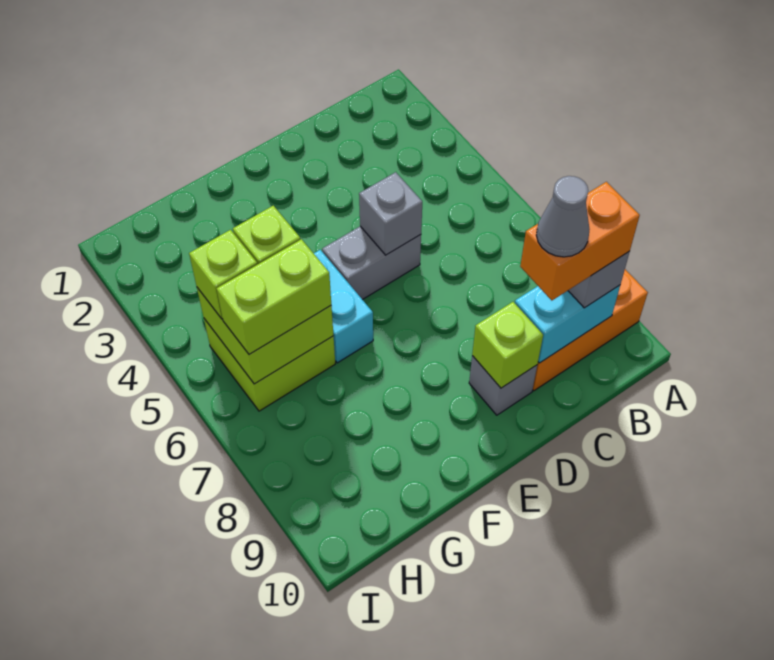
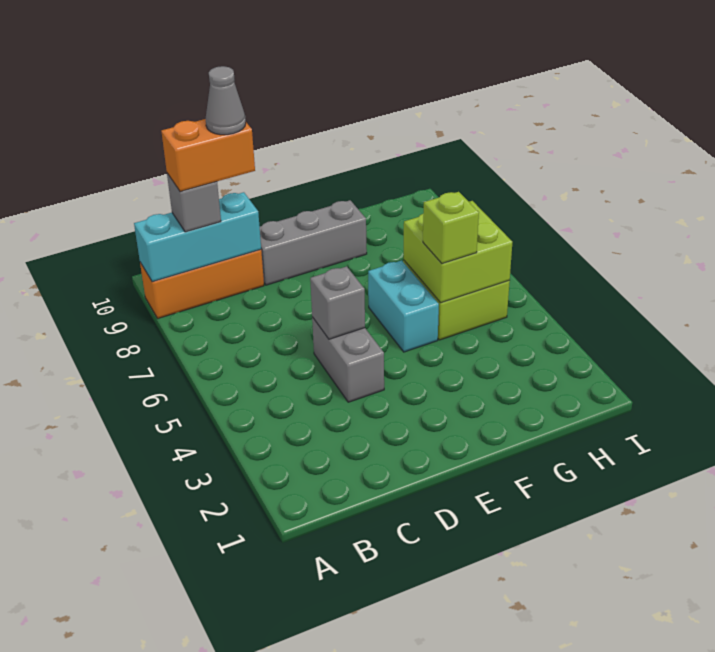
cyan 1x2 brick [515,285,620,363] -> cyan 1x3 brick [134,192,261,282]
grey 1x2 brick [322,226,421,300] -> grey 1x2 brick turned to [312,317,384,402]
grey 1x1 brick [469,356,537,415] -> grey 1x3 brick [260,200,367,285]
lime 1x1 brick [472,302,543,388] -> none
lime 1x2 brick [217,239,331,354] -> none
lime 1x1 brick [189,230,257,319] -> none

